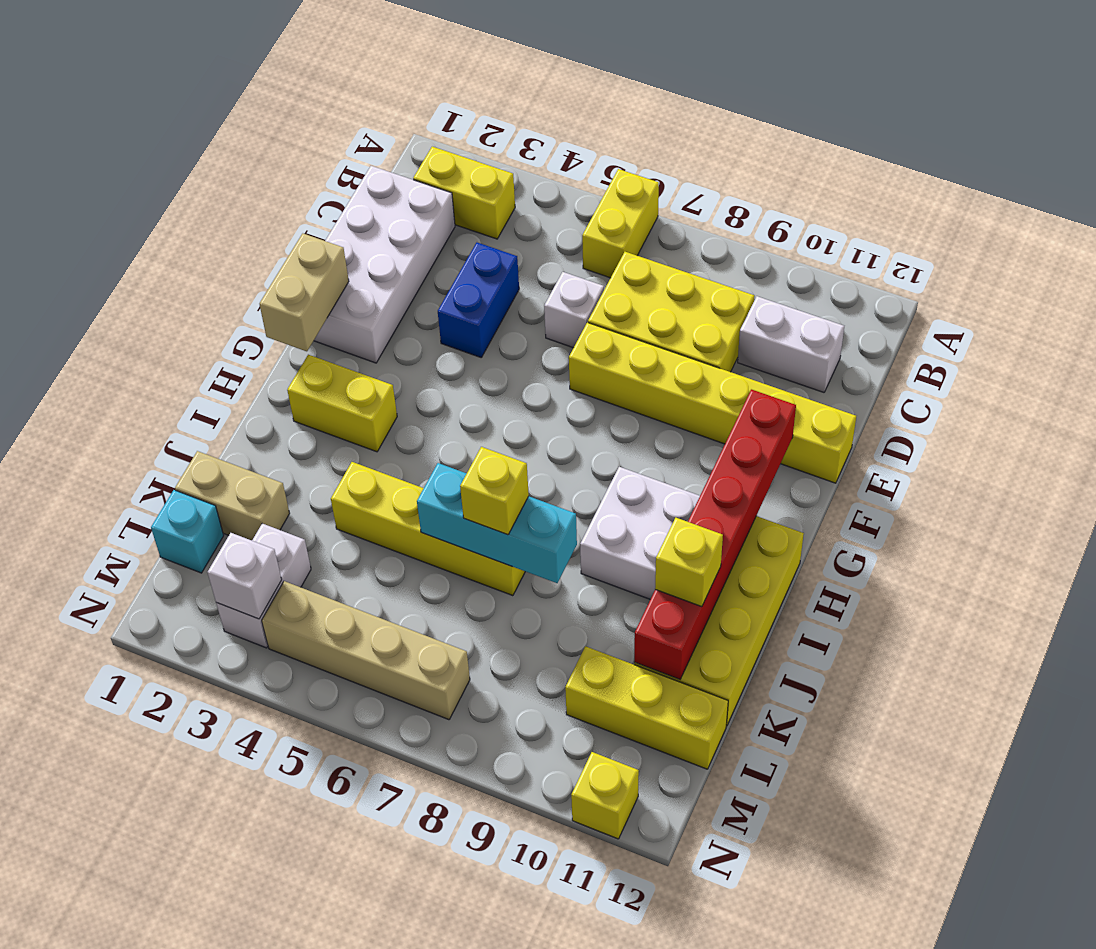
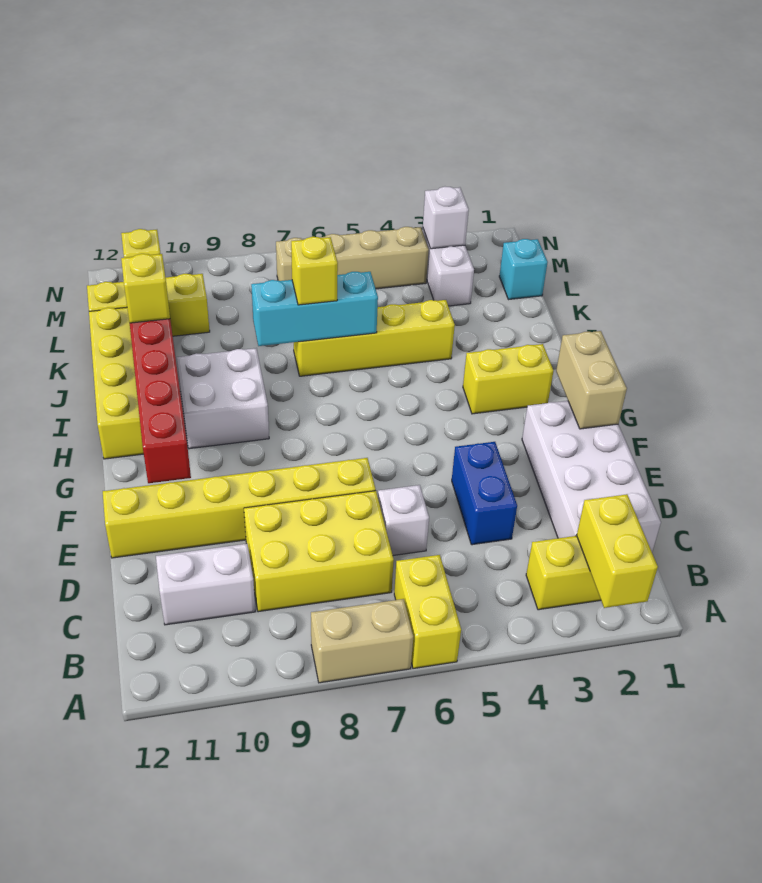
none -> yellow 1x2 brick [577,494,658,608]
tan 1x2 brick [175,451,290,540] -> tan 1x2 brick moved to [311,599,413,683]

